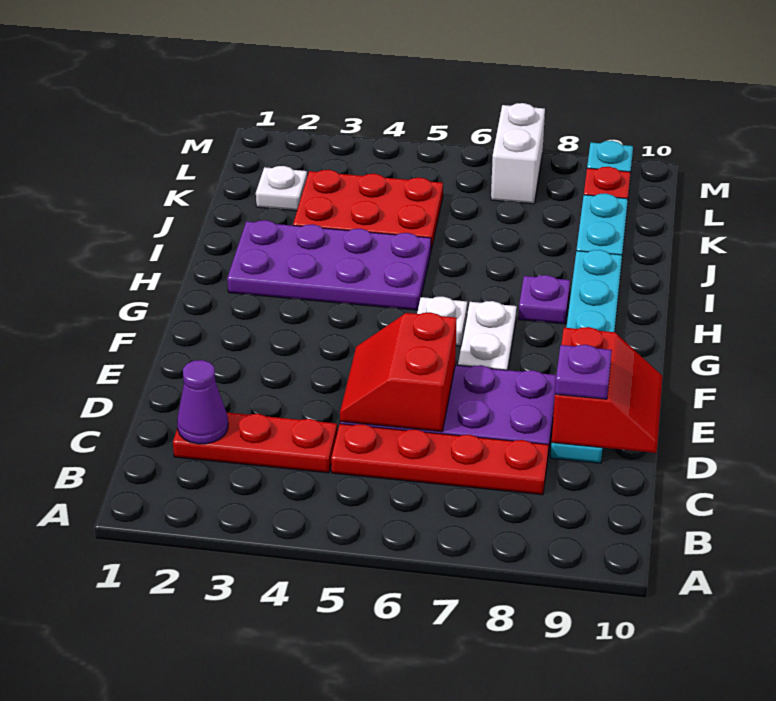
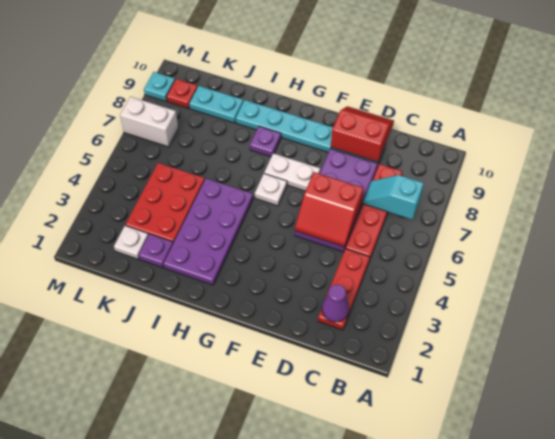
none -> cyan 1x2 slope [363,175,424,220]
purple 1x1 plate [555,345,612,399] -> purple 1x1 plate moved to [139,234,173,268]

